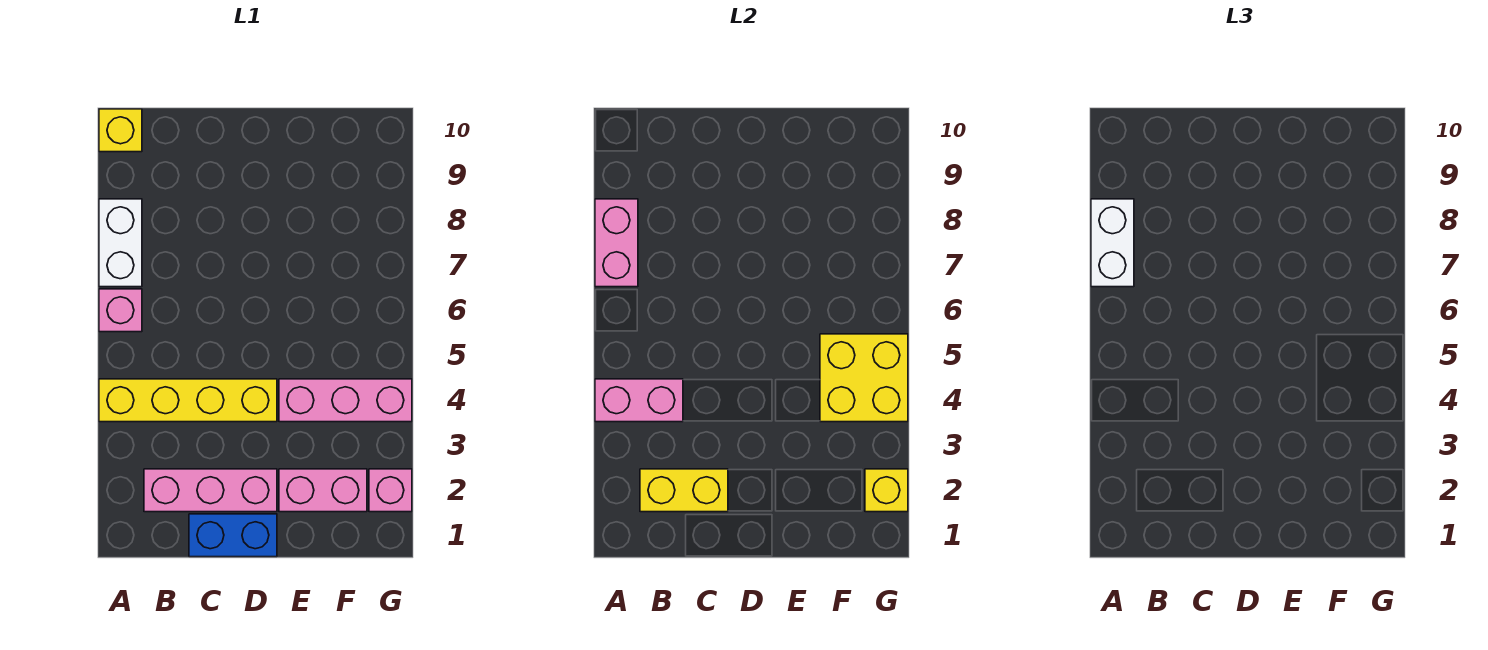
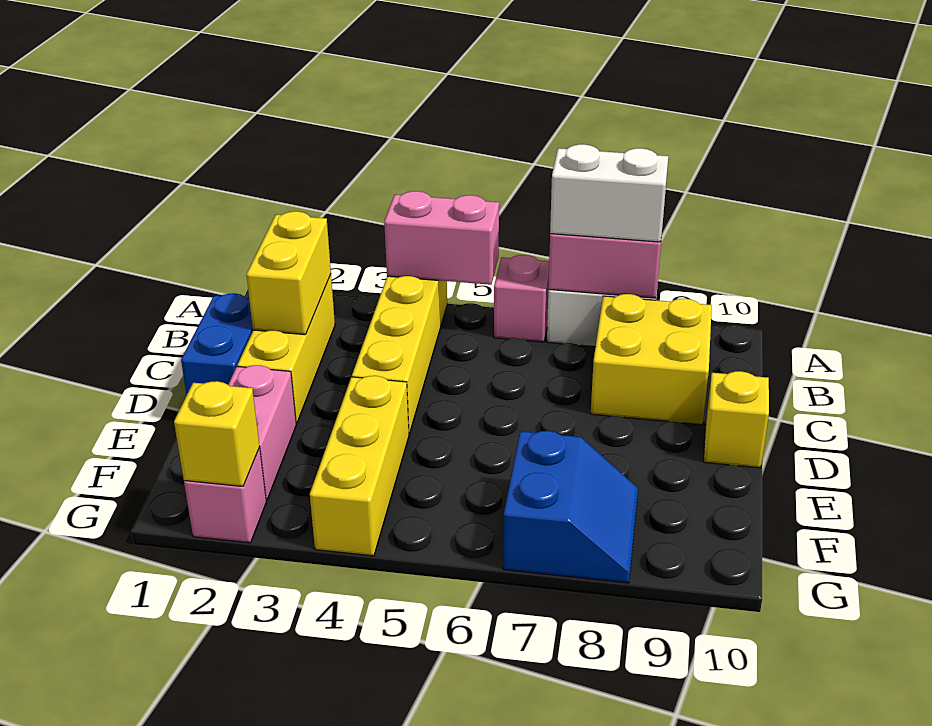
pink 1x2 brick [595,379,683,422] -> pink 1x2 brick turned to [384,191,499,285]
yellow 1x1 brick [99,109,142,152] -> yellow 1x1 brick moved to [704,371,769,468]
pink 1x3 brick [144,469,277,512] -> yellow 1x3 brick [237,275,335,423]
pink 1x3 brick [279,379,412,422] -> yellow 1x3 brick [310,376,409,556]
yellow 2x2 brick [820,334,908,422] -> yellow 2x2 brick moved to [591,294,712,425]
none -> blue 2x2 slope [503,431,638,583]

